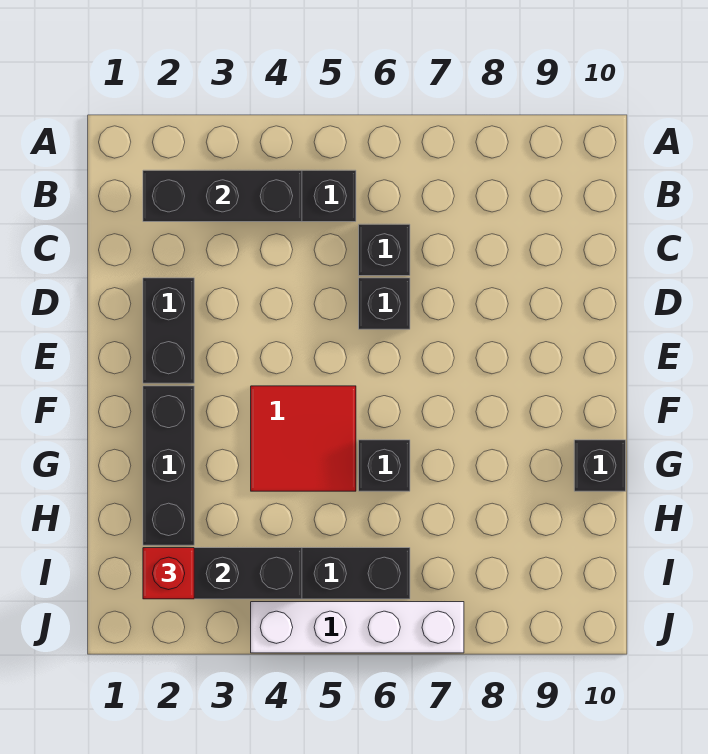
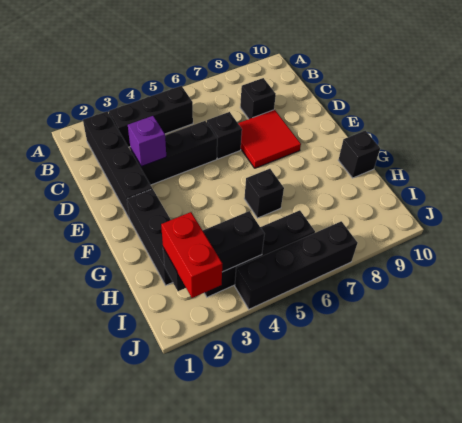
black 1x3 brick [143,170,302,222] -> black 1x3 brick moved to [130,121,217,185]
black 1x1 brick [359,224,410,276] -> black 1x1 brick moved to [240,78,276,119]
black 1x2 brick [143,278,194,383] -> black 1x4 brick [83,111,152,217]
none -> purple 1x1 brick [128,116,166,167]
red 2x2 tile [251,386,356,491] -> red 2x2 tile moved to [238,110,301,168]
red 1x1 brick [143,548,194,599] -> red 1x2 brick [161,212,222,298]
white 1x4 brick [251,602,464,653] -> black 1x4 brick [235,221,358,309]

